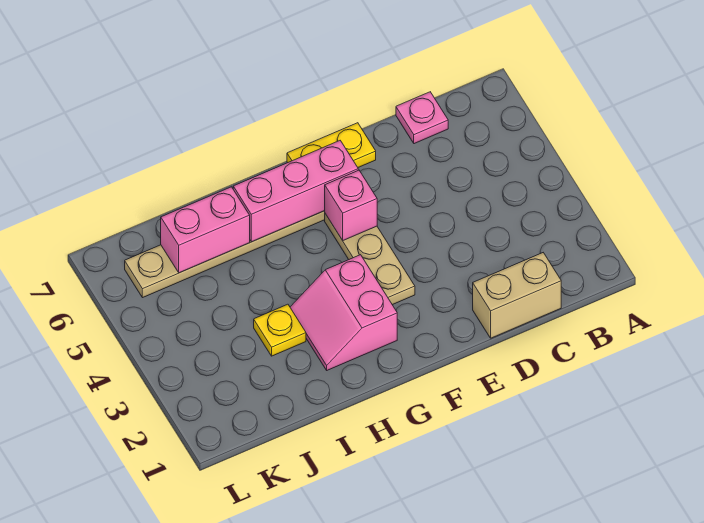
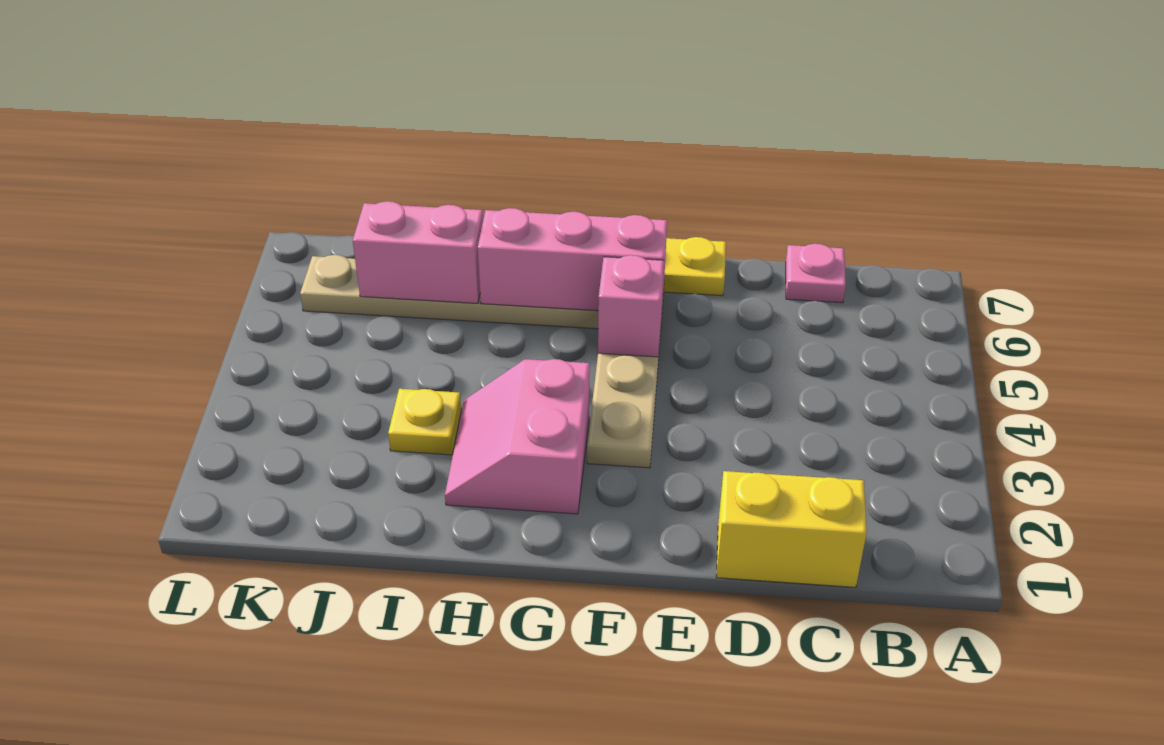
tan 1x2 brick [473,253,561,338] -> yellow 1x2 brick [716,471,867,587]

